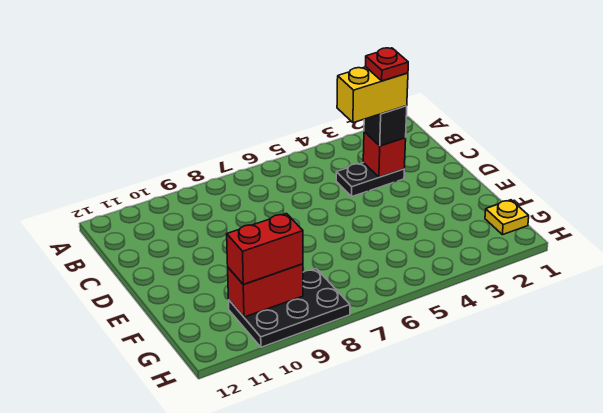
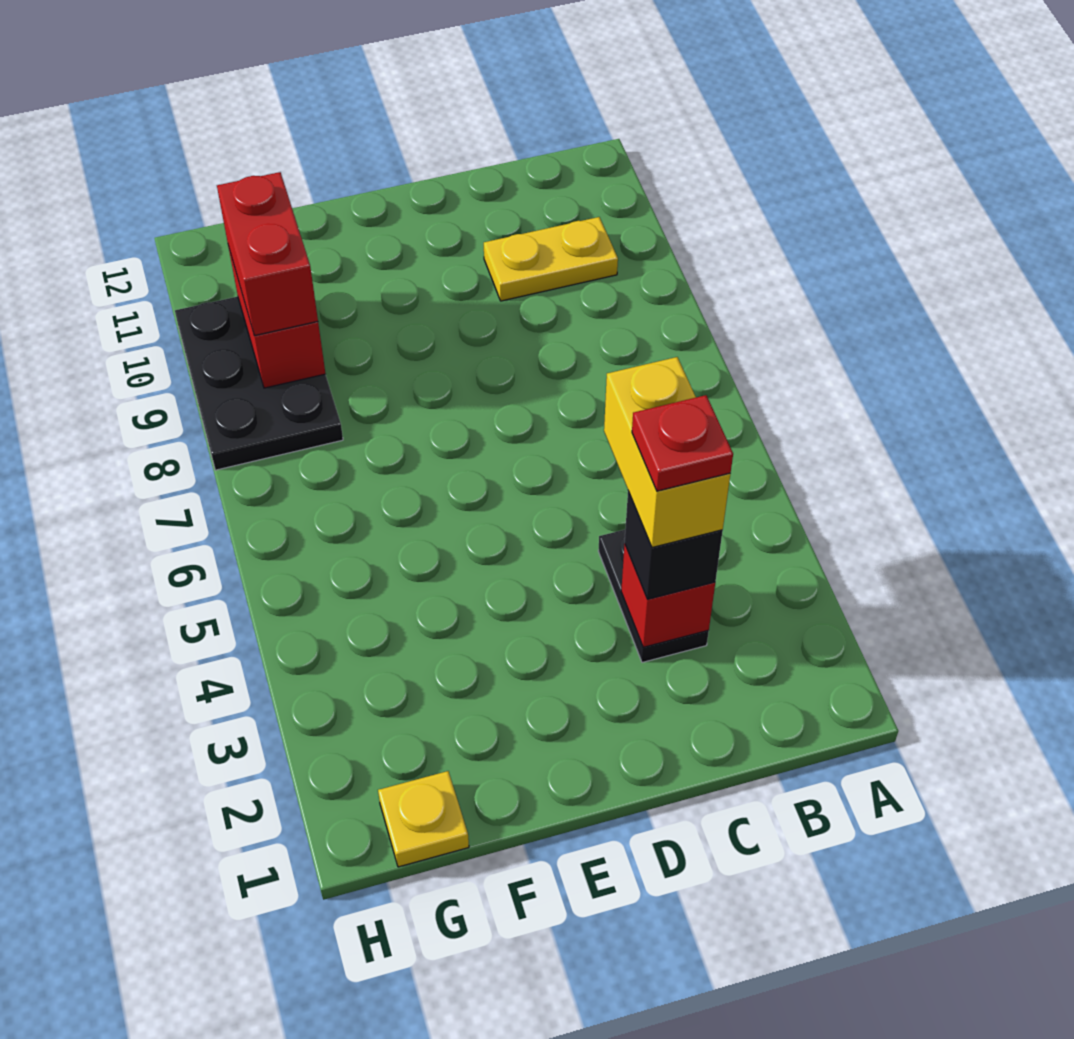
none -> yellow 1x2 plate [484,217,618,301]

